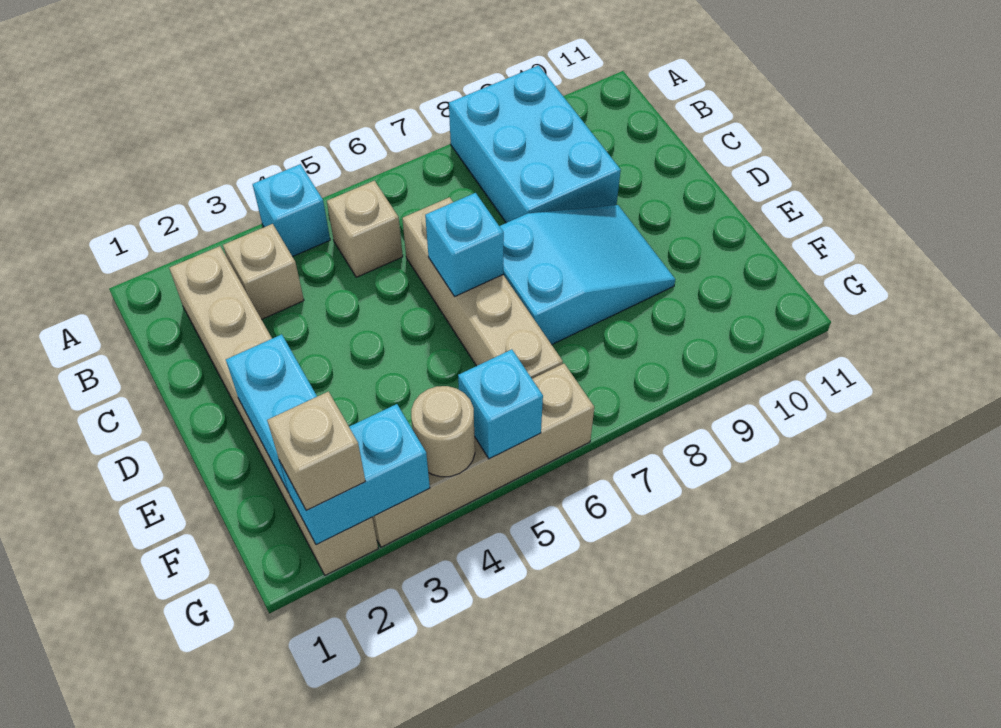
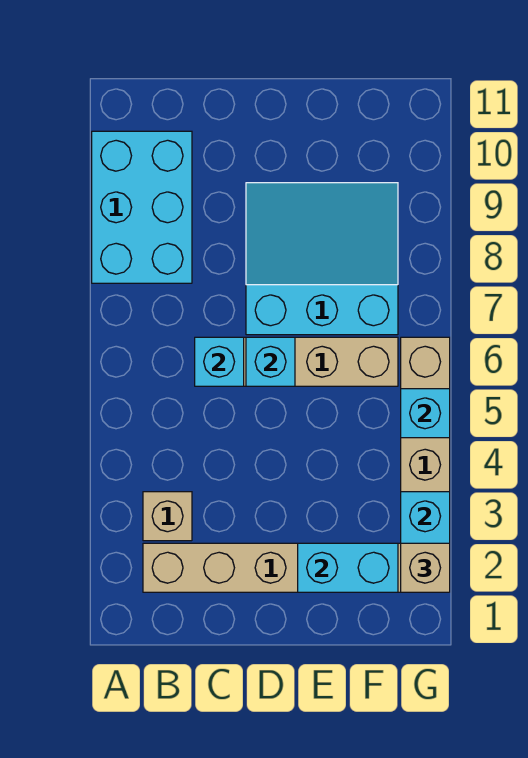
cyan 1x1 brick [253,164,330,257] -> cyan 1x1 brick moved to [195,337,244,386]
cyan 2x3 brick [449,65,621,223] -> cyan 2x3 brick turned to [92,131,192,283]
tan 1x1 brick [327,181,403,277] -> none
cyan 2x3 slope [500,205,675,345] -> cyan 3x3 slope [246,183,398,335]
tan 1x1 round brick [411,386,475,477] -> none

